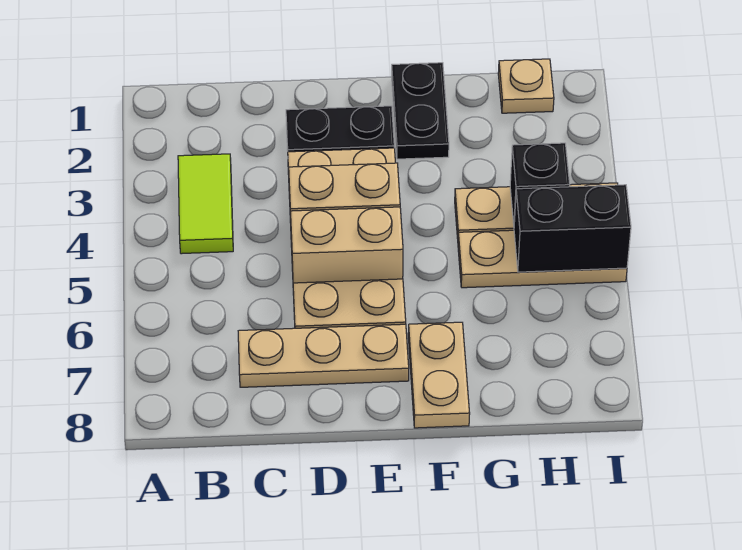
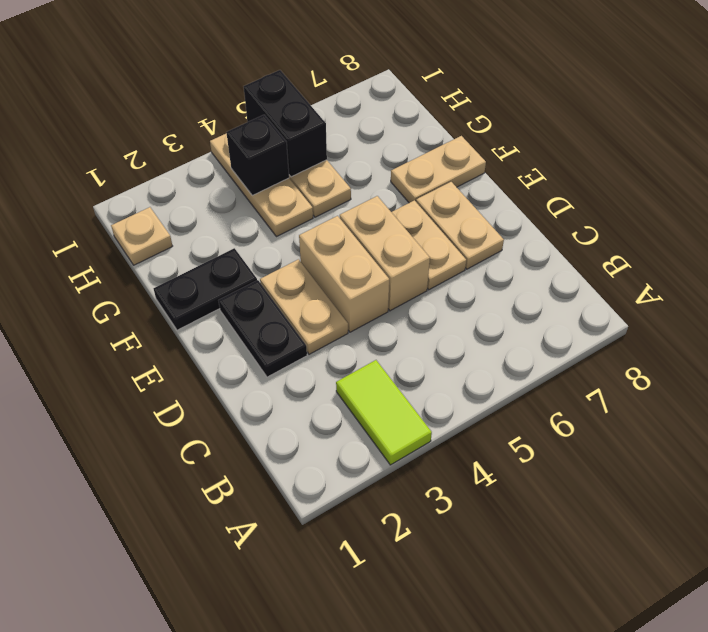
lime 1x2 tile [178,154,233,254] -> lime 1x2 tile turned to [336,360,432,465]
tan 1x3 plate [238,324,409,387] -> tan 1x2 plate [416,182,504,269]

